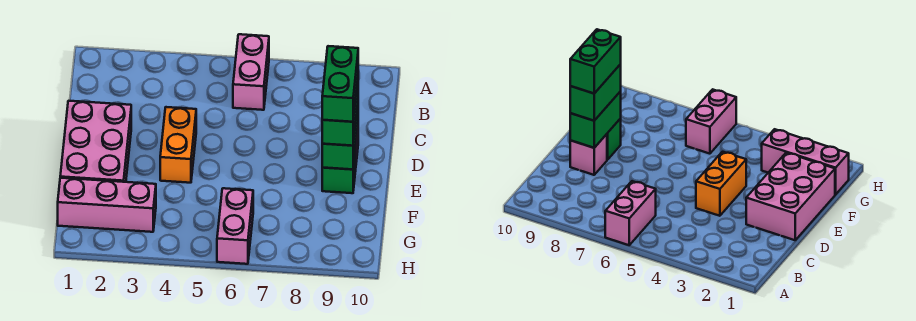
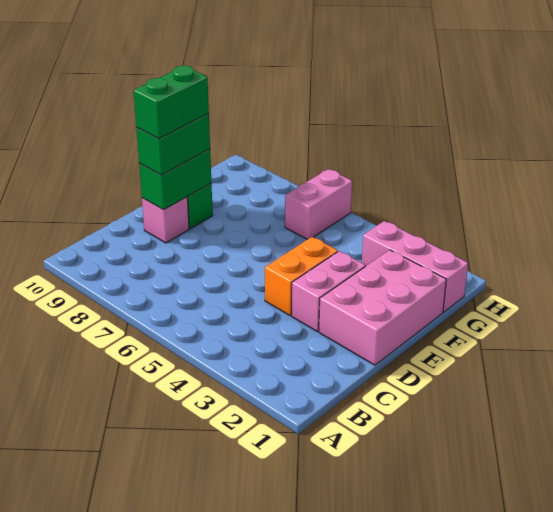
pink 1x2 brick [233,34,269,110] -> pink 1x2 brick moved to [292,251,366,332]

